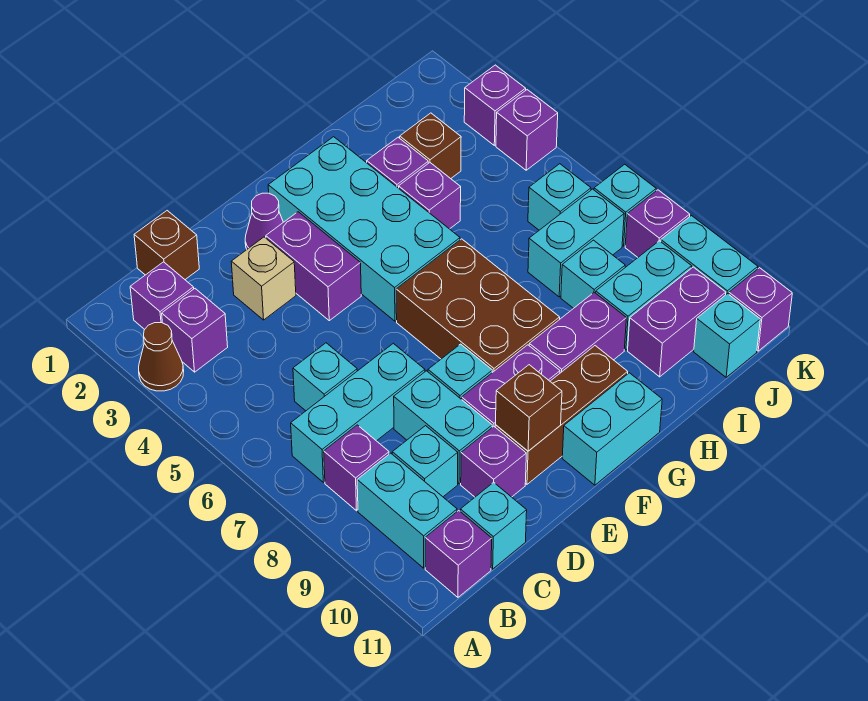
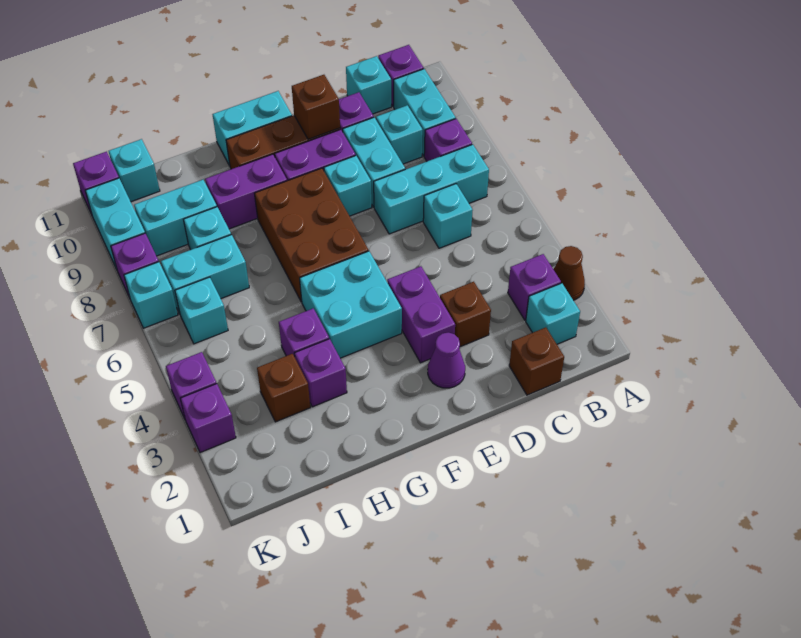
purple 1x1 brick [130,262,194,329] -> cyan 1x1 brick [526,283,580,344]
tan 1x1 brick [231,237,296,320] -> brown 1x1 brick [440,282,491,347]
cyan 2x4 brick [268,137,460,321] -> cyan 2x2 brick [300,251,402,358]
purple 1x2 brick [628,267,726,377] -> none

